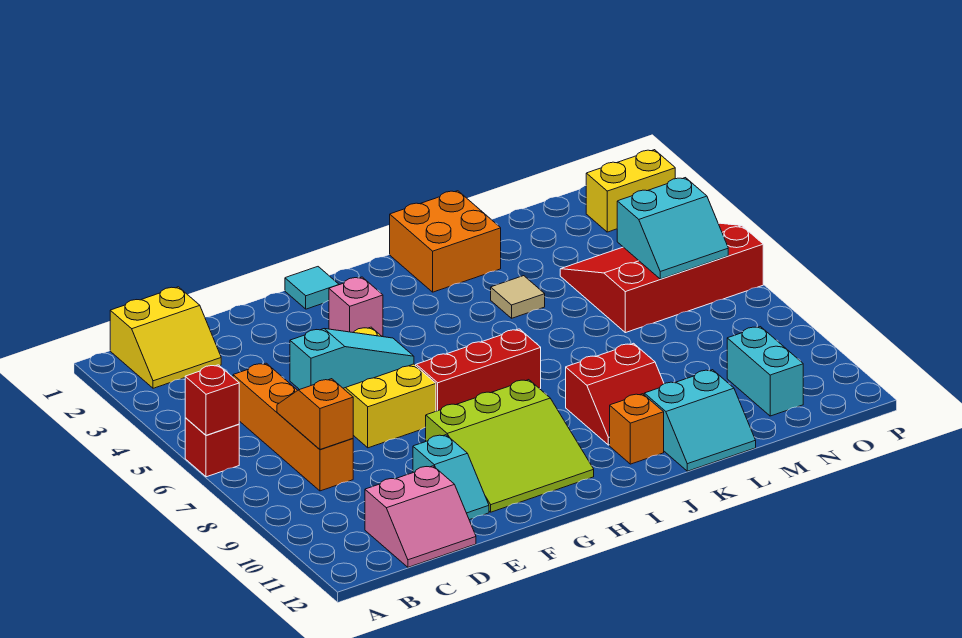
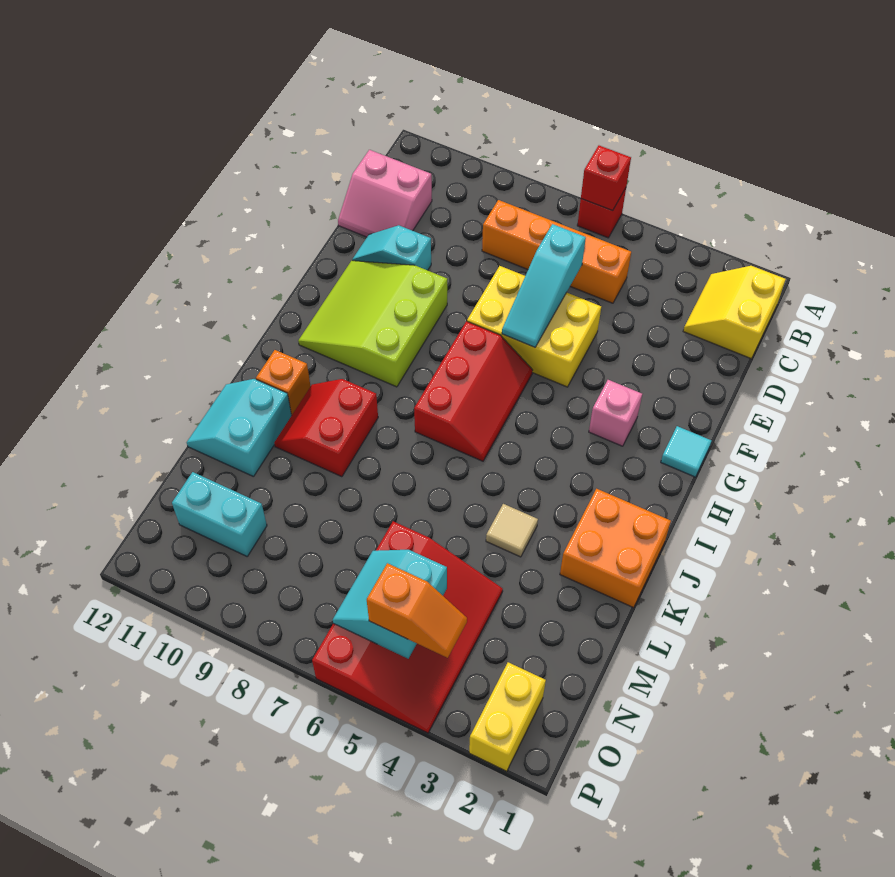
orange 1x2 slope [277,379,353,449] -> orange 1x2 slope moved to [367,563,467,658]
pink 2x2 slope [365,466,476,567] -> pink 2x2 slope turned to [338,150,432,237]

